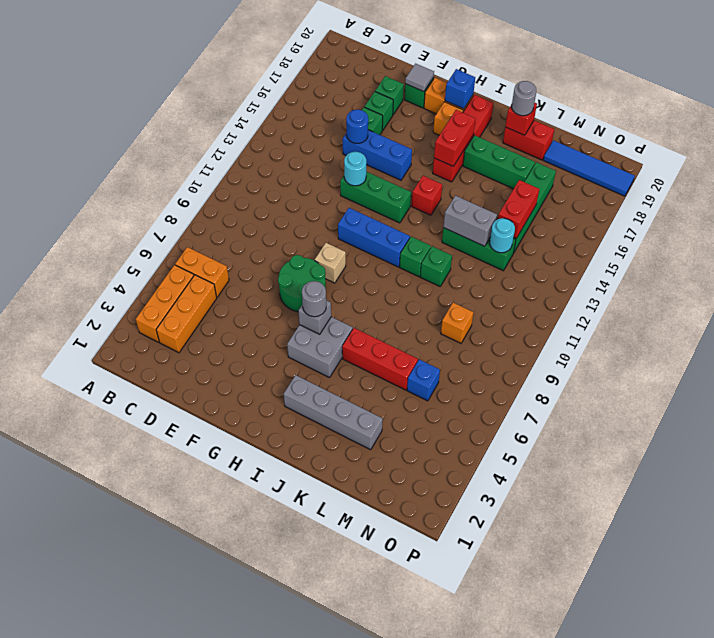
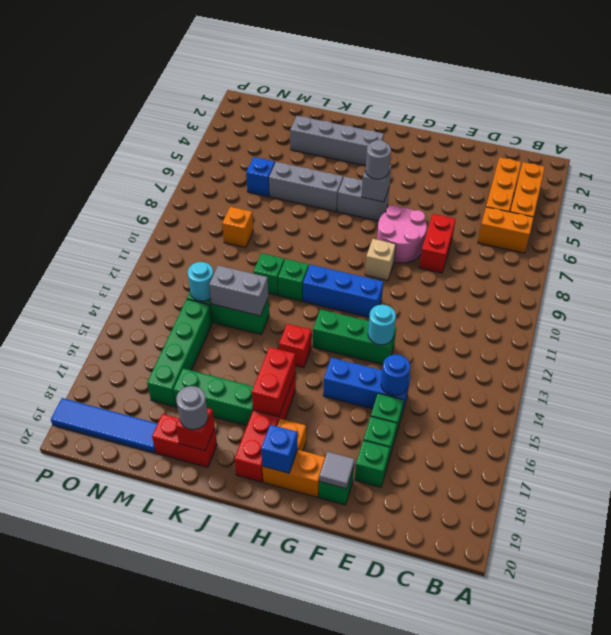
green 2x2 round brick [278,255,326,312] -> pink 2x2 round brick [377,205,427,263]
grey 2x2 brick [287,317,353,377] -> grey 1x2 brick [337,177,389,221]
red 1x3 brick [342,328,418,390] -> grey 1x3 brick [269,162,343,212]
red 1x2 brick [498,180,539,238] -> red 1x2 brick moved to [419,214,456,273]

